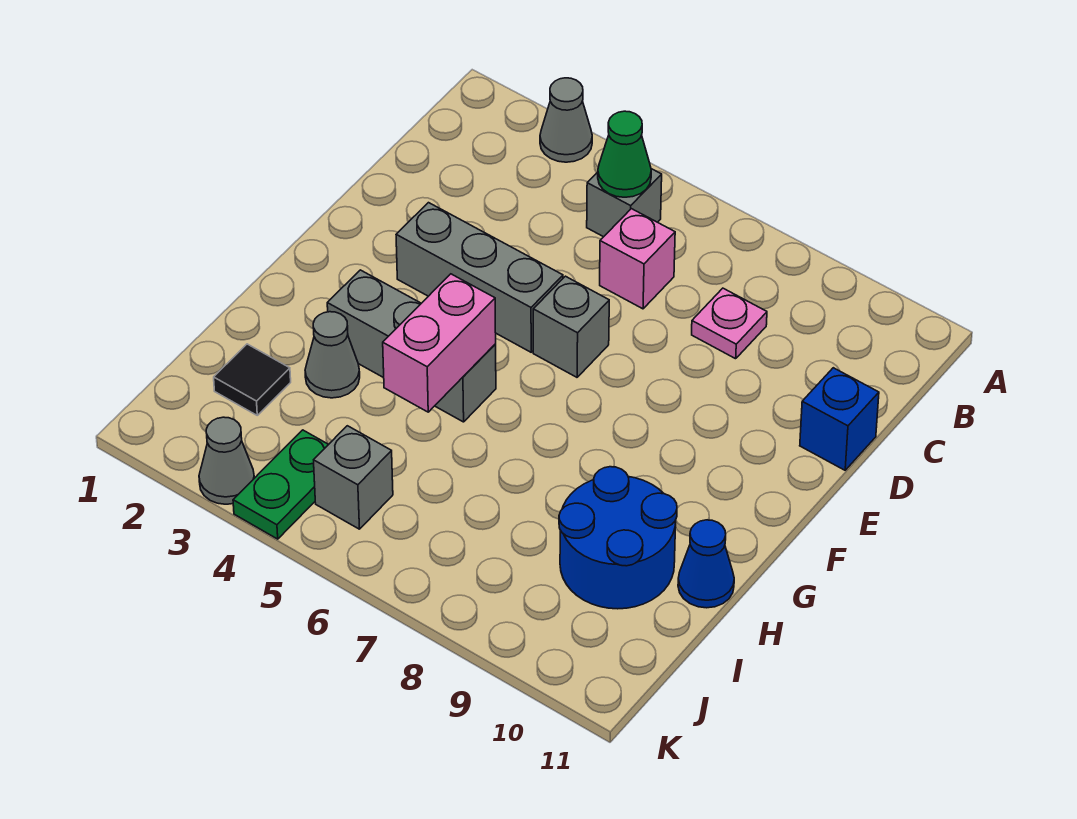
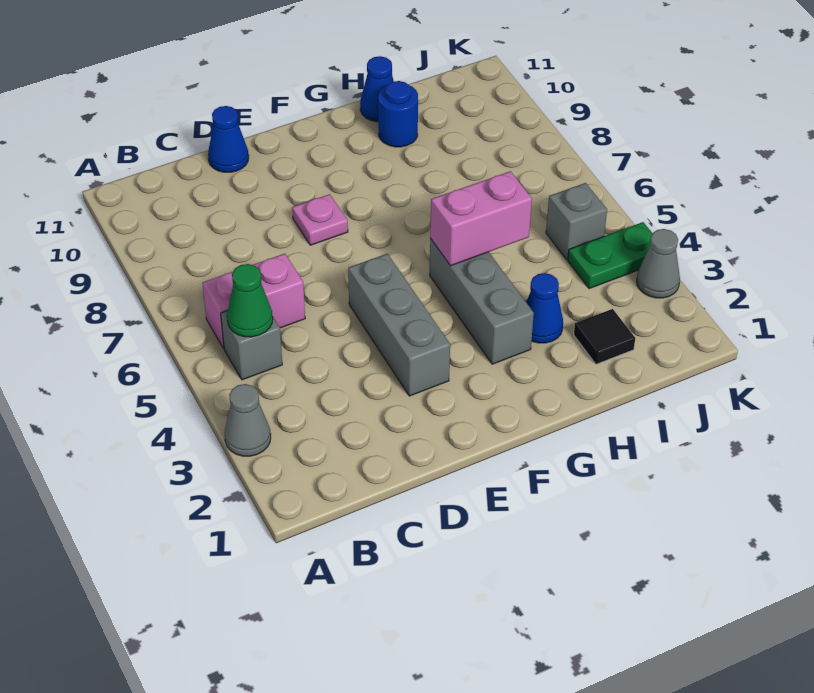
pink 1x1 brick [600,209,675,309] -> pink 1x2 brick [202,254,305,348]
pink 1x1 plate [692,288,767,359] -> pink 1x1 plate moved to [292,194,348,245]
blue 1x1 brick [800,368,879,470] -> blue 1x1 cone [208,106,249,172]
grey 1x1 brick [533,276,609,377] -> none
grey 1x1 cone [305,312,360,398] -> blue 1x1 cone [526,273,563,343]
blue 2x2 round brick [559,467,677,609] -> blue 1x1 round brick [378,81,418,147]

